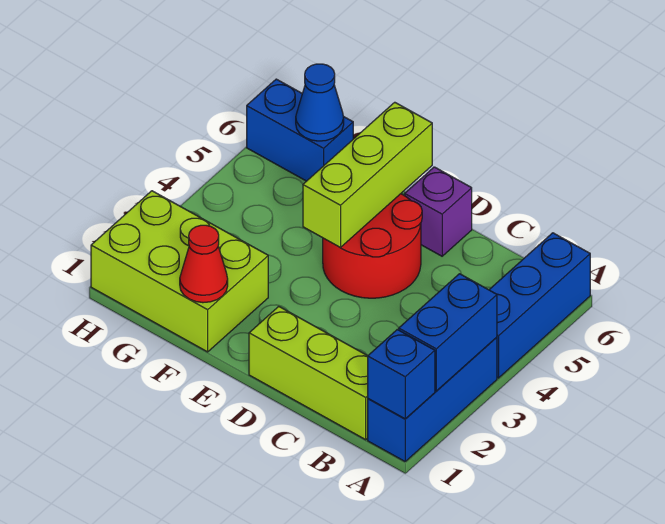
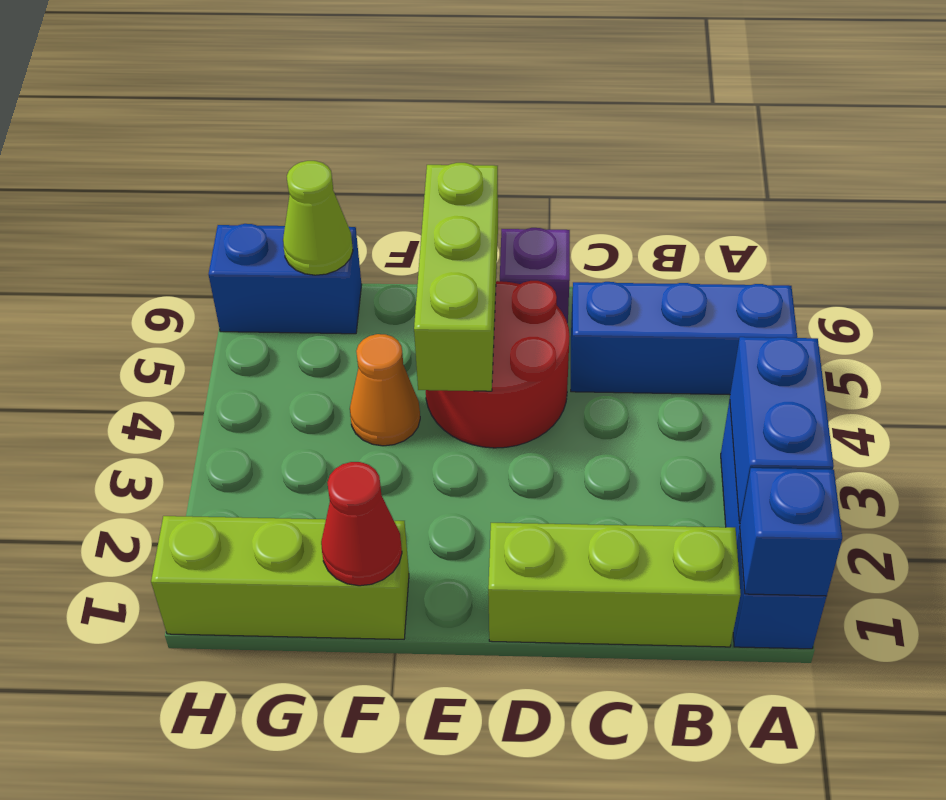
blue 1x3 brick [489,233,590,378] -> blue 1x3 brick turned to [571,282,797,395]
lime 2x3 brick [91,191,268,352] -> lime 1x3 brick [151,516,409,639]
none -> orange 1x1 cone [350,334,420,446]
blue 1x1 cone [296,64,344,141] -> lime 1x1 cone [283,161,353,275]

